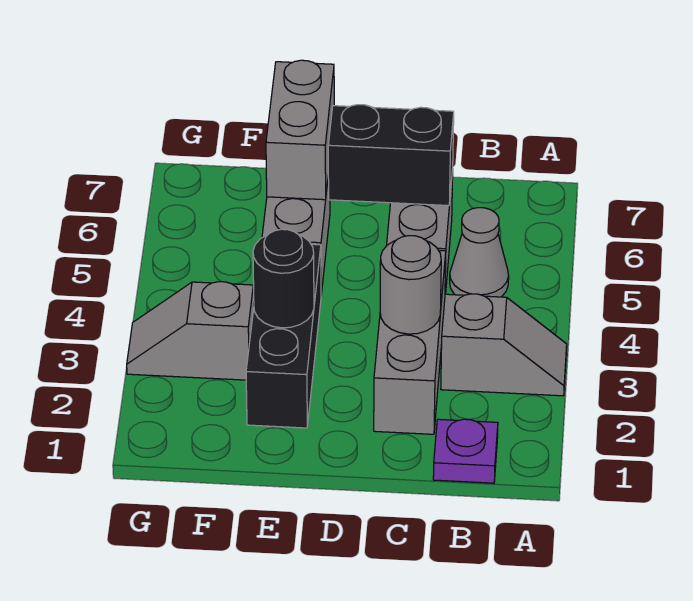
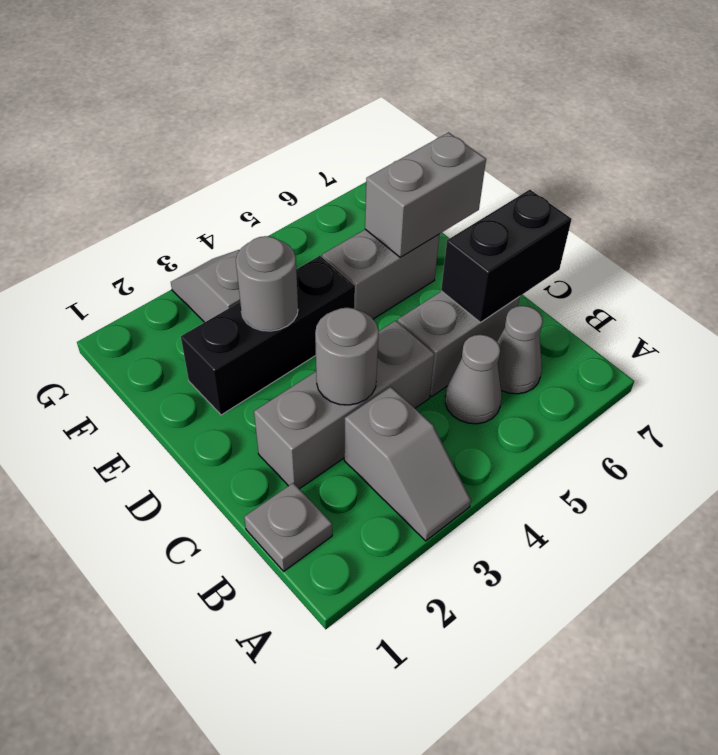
purple 1x1 plate [433,419,498,483] -> grey 1x1 plate [244,483,332,571]
none -> grey 1x1 cone [497,306,543,394]
black 1x2 brick [328,105,454,206] -> black 1x2 brick turned to [441,190,572,322]
black 1x1 round brick [253,229,314,328] -> grey 1x1 round brick [236,236,298,331]

